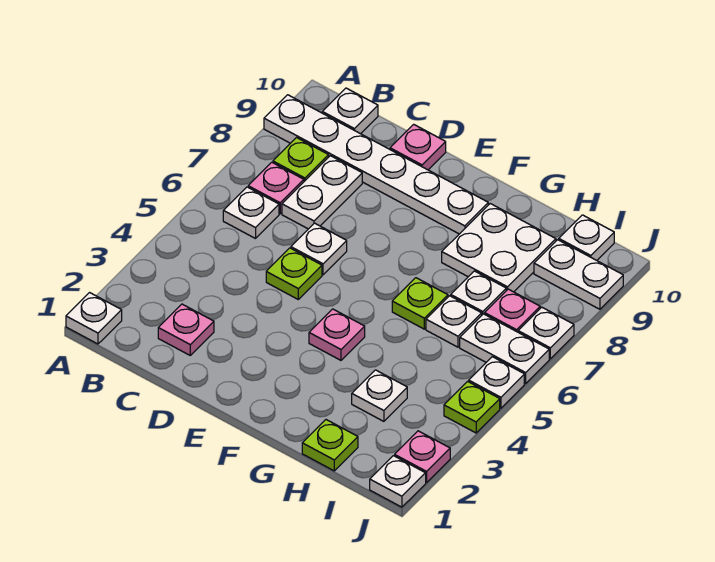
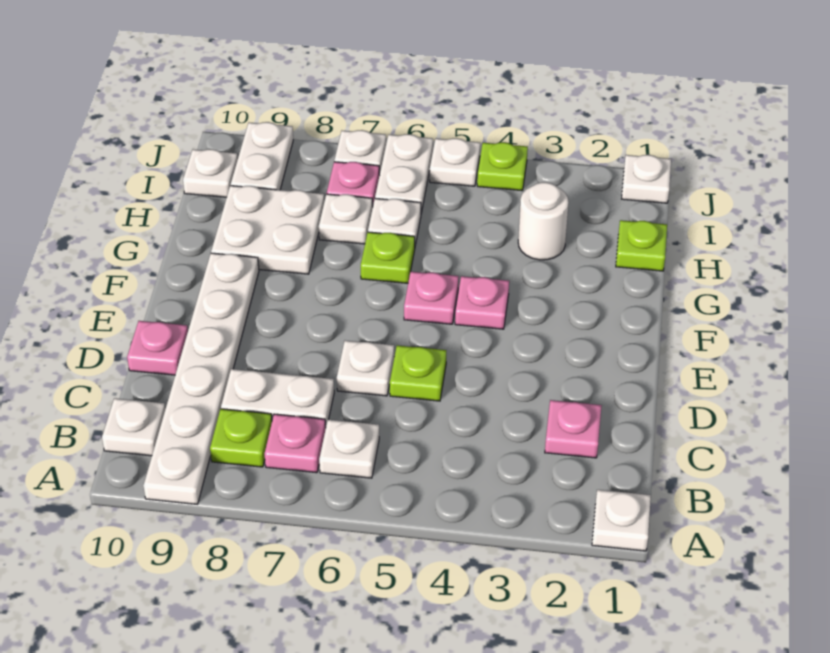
white 1x1 plate [352,370,407,421] -> white 1x1 round brick [518,182,569,260]
pink 1x1 plate [395,431,450,482] -> pink 1x1 plate moved to [404,272,459,324]

